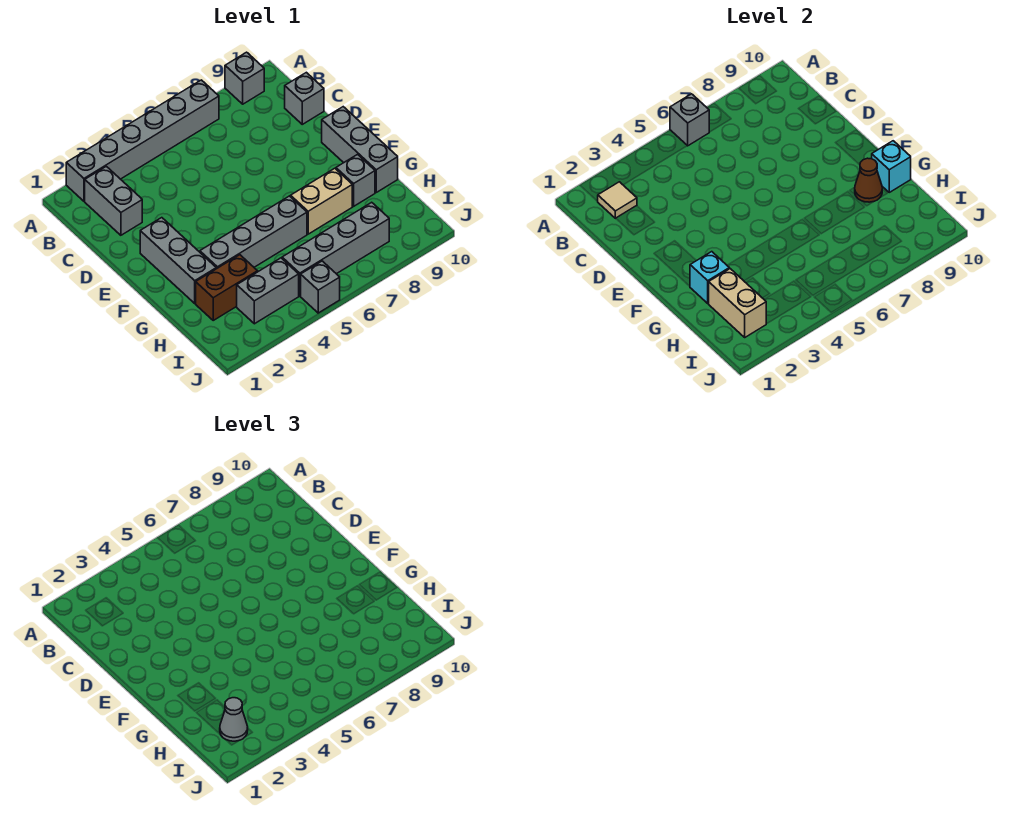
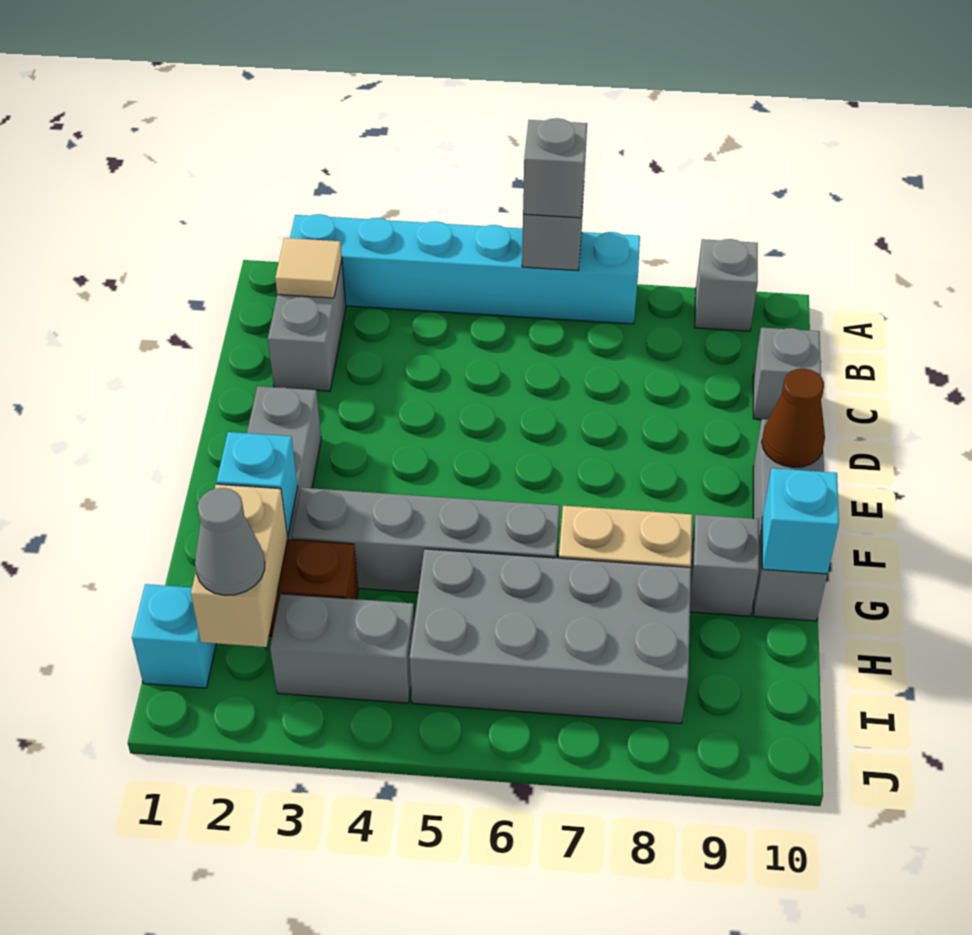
grey 1x6 brick [66,80,219,201] -> cyan 1x6 brick [290,214,640,324]
brown 1x1 cone [855,158,882,202] -> brown 1x1 cone moved to [762,369,825,467]
none -> cyan 1x1 brick [132,584,216,688]
grey 1x4 brick [282,202,389,296] -> grey 2x4 brick [409,549,691,723]
grey 1x1 brick [301,261,340,313] -> grey 1x1 brick moved to [523,118,587,218]

